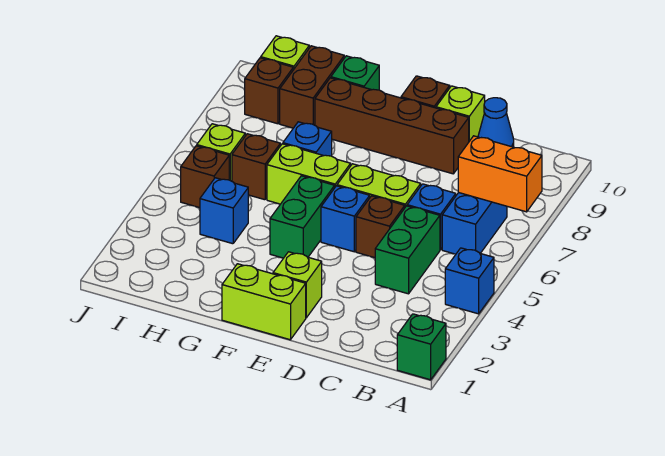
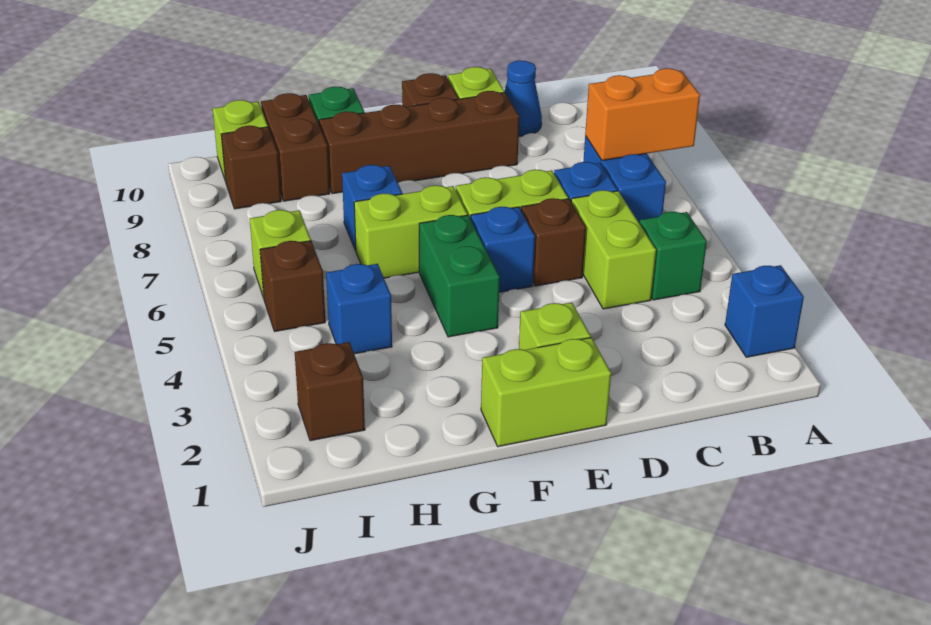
green 1x1 brick [397,314,446,380] -> green 1x1 brick moved to [639,212,707,300]
blue 1x1 brick [445,248,494,314] -> blue 1x1 brick moved to [725,265,804,357]
green 1x2 brick [375,206,440,294] -> lime 1x2 brick [571,190,656,309]
brown 1x1 brick [232,134,280,200] -> brown 1x1 brick moved to [295,342,365,441]

